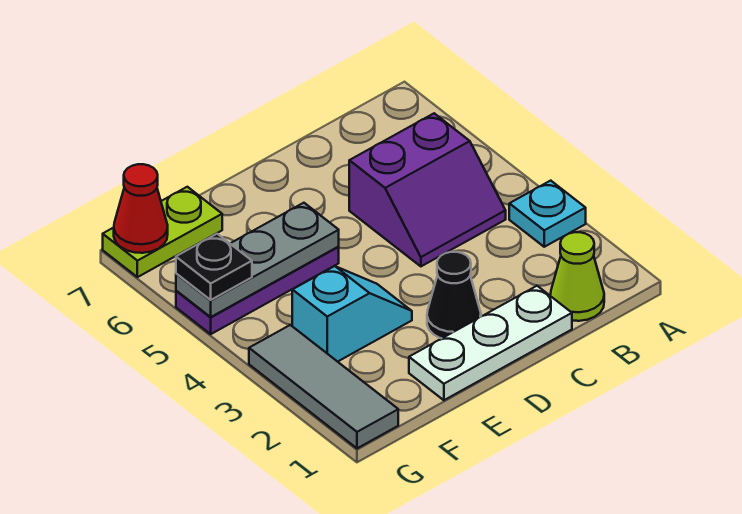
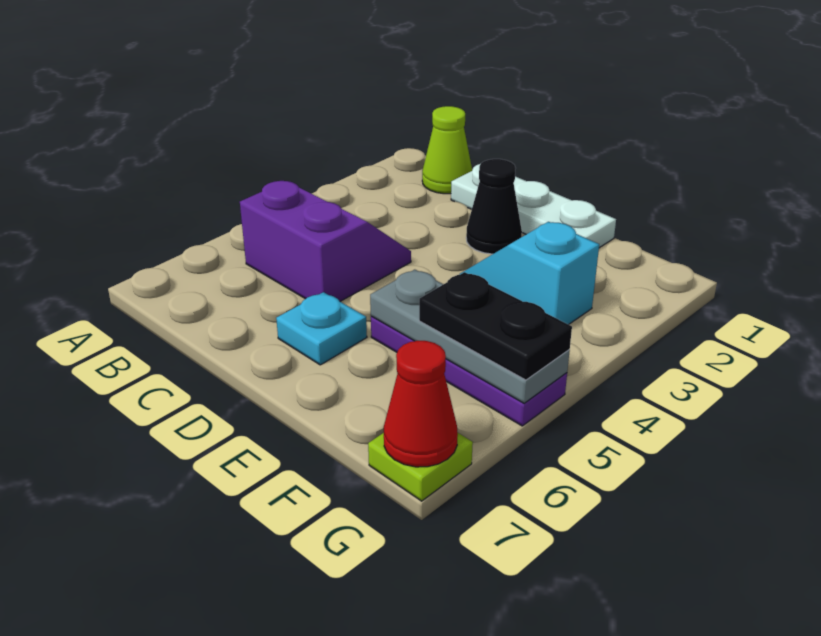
cyan 1x1 plate [509,181,586,247] -> cyan 1x1 plate moved to [276,292,367,365]
lime 1x2 plate [103,187,222,277] -> lime 1x1 plate [368,433,473,501]
grey 1x3 tile [249,325,398,448] -> none
black 1x1 plate [176,234,252,300] -> black 1x2 plate [419,272,572,380]

